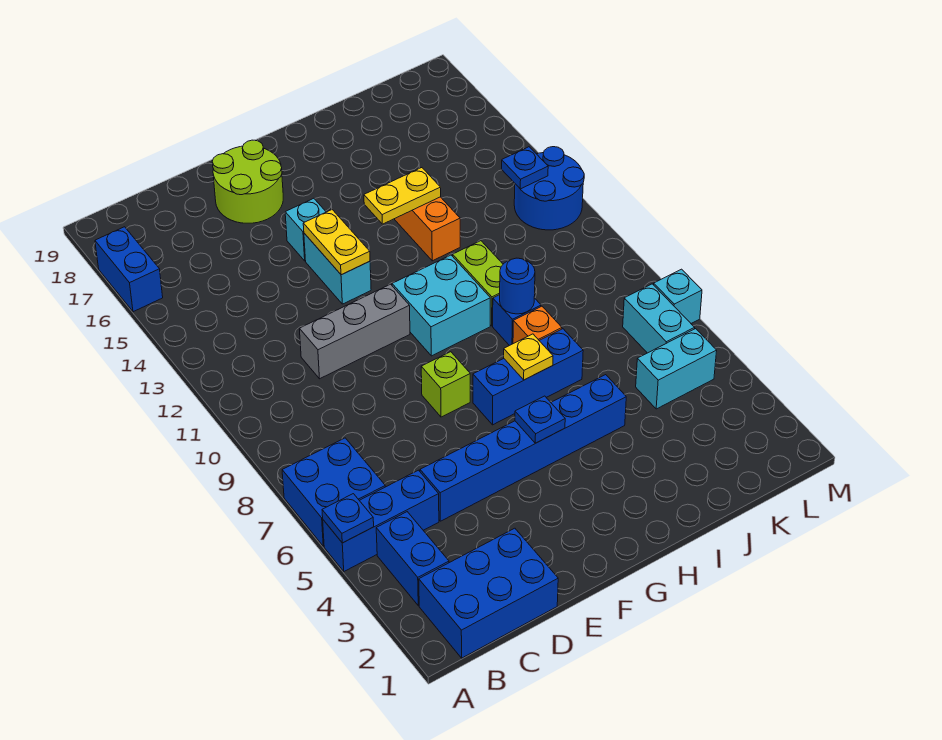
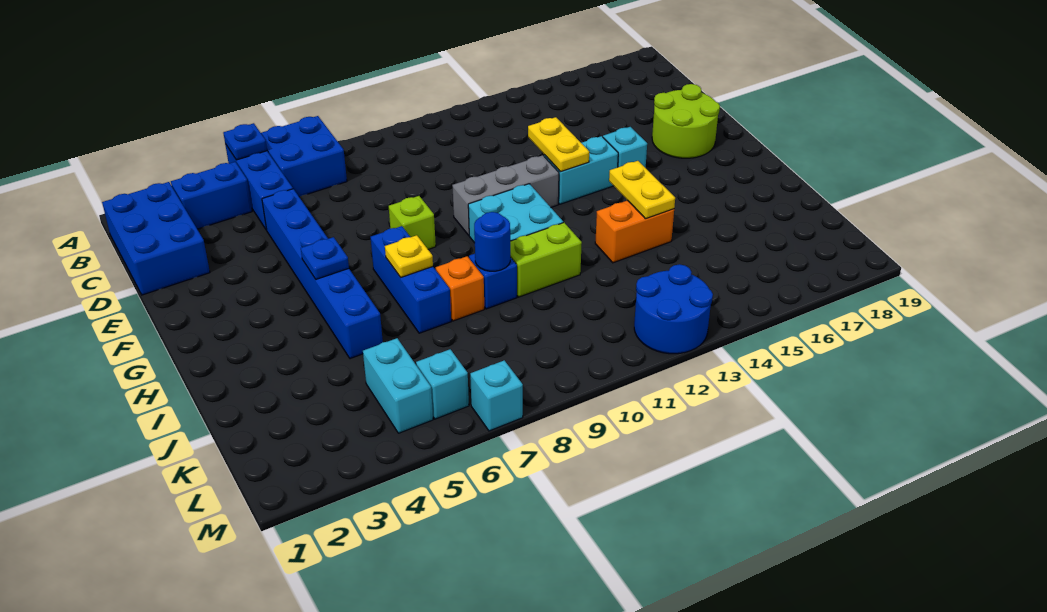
blue 1x2 brick [95,227,163,312] -> none
grey 1x3 brick [299,284,410,379] -> grey 1x3 brick turned to [452,155,559,235]
yellow 1x2 plate [303,210,370,275] -> yellow 1x2 plate turned to [528,117,589,172]
cyan 1x2 brick [623,284,694,353] -> cyan 1x1 brick [416,349,469,419]
blue 1x1 plate [502,147,548,189] -> none

